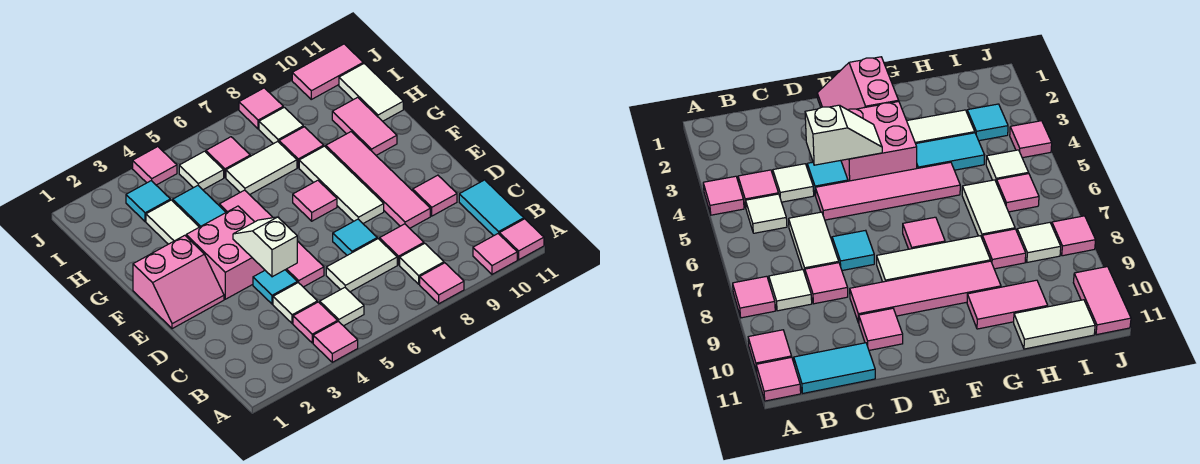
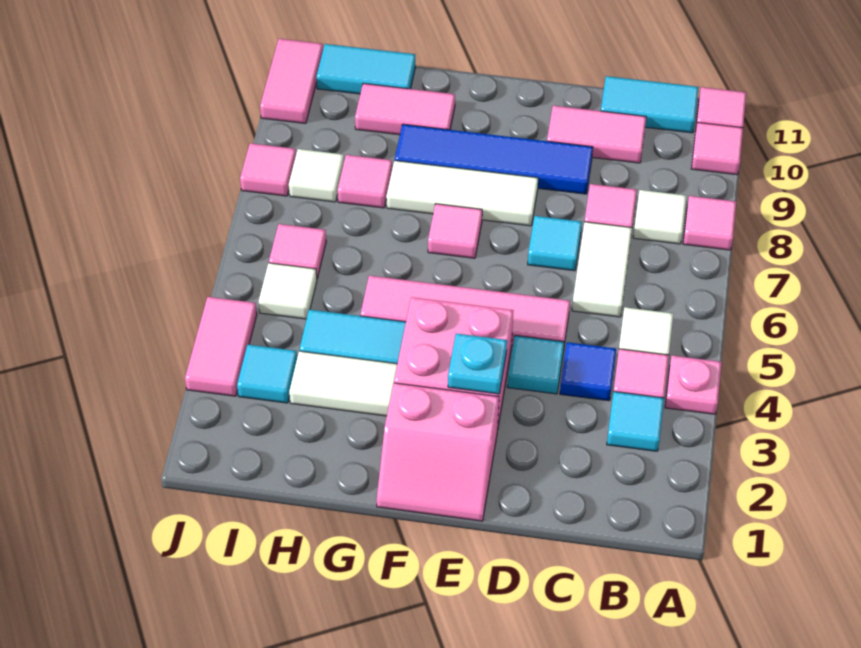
pink 1x1 tile [313,321,358,362] -> pink 1x1 plate [665,356,722,414]
none -> cyan 1x1 tile [607,391,664,451]
white 1x1 tile [273,283,317,324] -> blue 1x1 tile [560,342,616,401]
white 1x2 slope [233,217,297,277] -> none
pink 1x4 tile [326,132,430,228] -> blue 1x4 tile [395,124,593,194]
pink 1x1 tile [413,175,457,216] -> pink 1x2 tile [547,106,646,163]
pink 2x2 slope [133,235,224,329] -> pink 2x2 slope turned to [377,383,499,521]
none -> cyan 1x1 plate [448,334,507,394]
white 1x2 tile [226,141,297,195] -> none
white 1x2 tile [339,64,403,121] -> cyan 1x2 tile [316,44,415,94]
pink 1x1 tile [133,147,177,185] -> pink 1x2 tile [185,297,257,396]

